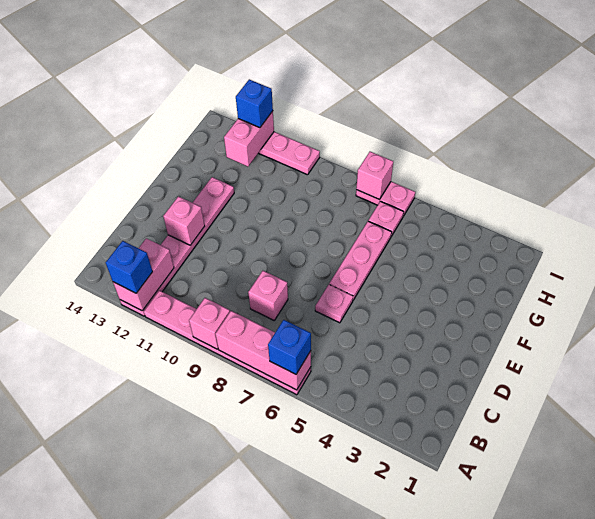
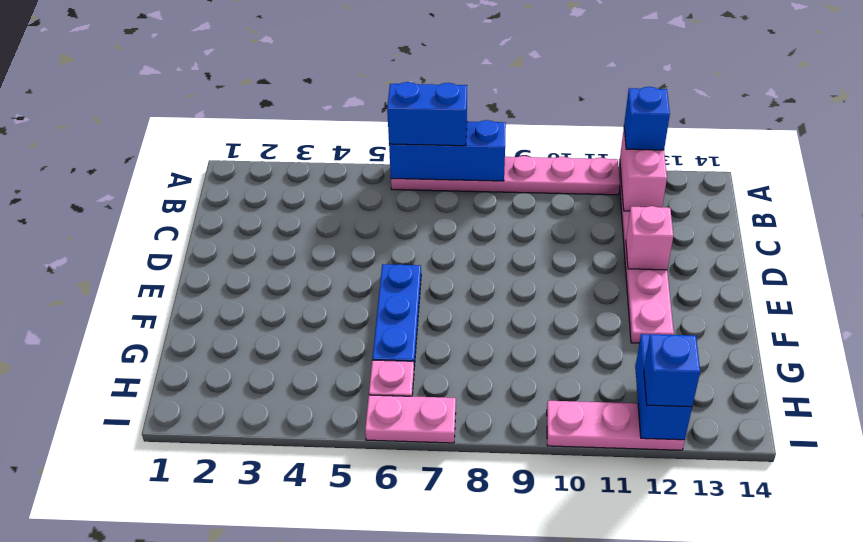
pink 1x3 brick [215,311,311,390] -> blue 1x3 brick [389,120,506,181]
blue 1x1 brick [268,320,311,374] -> blue 1x2 brick [387,82,467,146]
pink 1x1 brick [189,298,230,349] -> none
pink 1x1 brick [248,271,288,320] -> none
pink 1x1 plate [315,285,353,323] -> none
pink 1x3 plate [329,221,392,300] -> blue 1x3 plate [373,264,421,367]
pink 1x2 brick [224,111,274,167] -> blue 1x2 brick [635,334,692,440]
pink 1x1 brick [356,152,393,200] -> none

